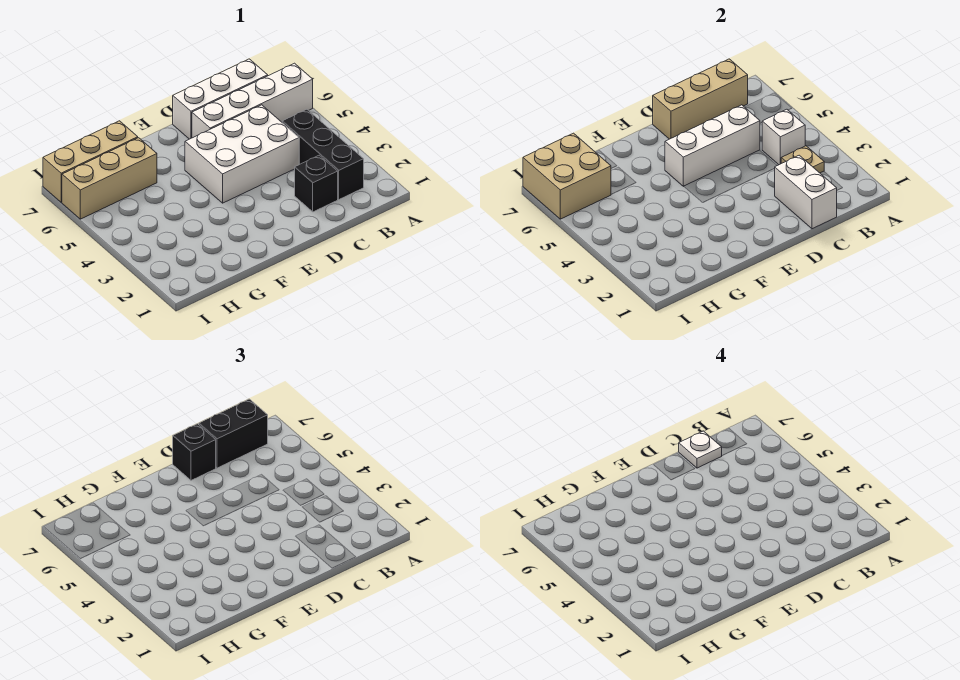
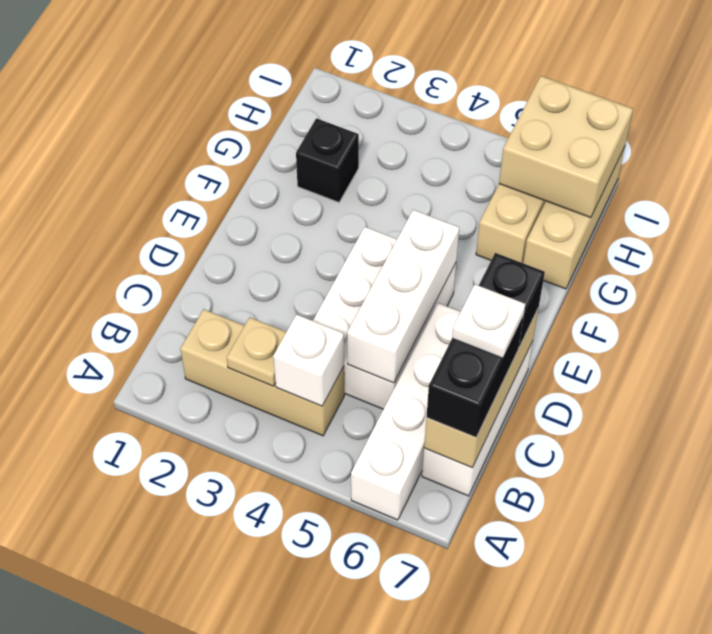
black 1x3 brick [282,109,364,199] -> tan 1x3 brick [180,309,344,436]
white 1x2 brick [774,155,837,229] -> none
black 1x1 brick [295,155,338,212] -> black 1x1 brick moved to [296,118,359,202]

